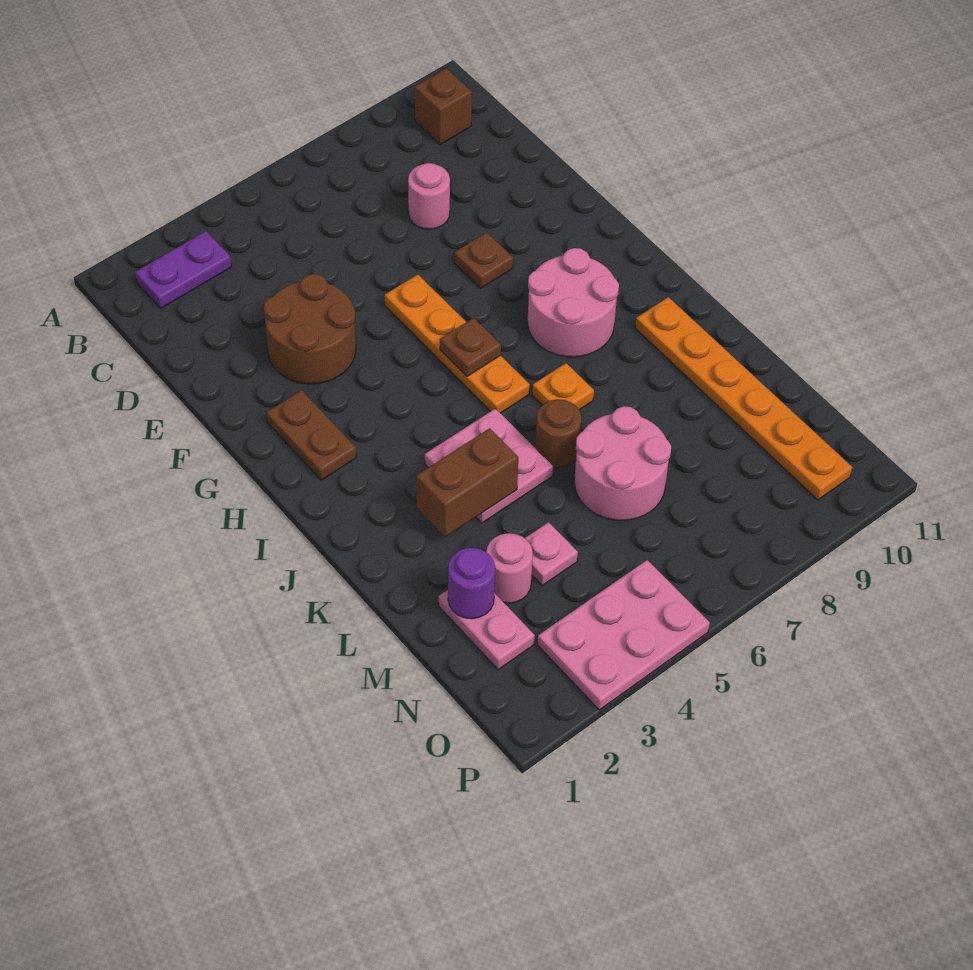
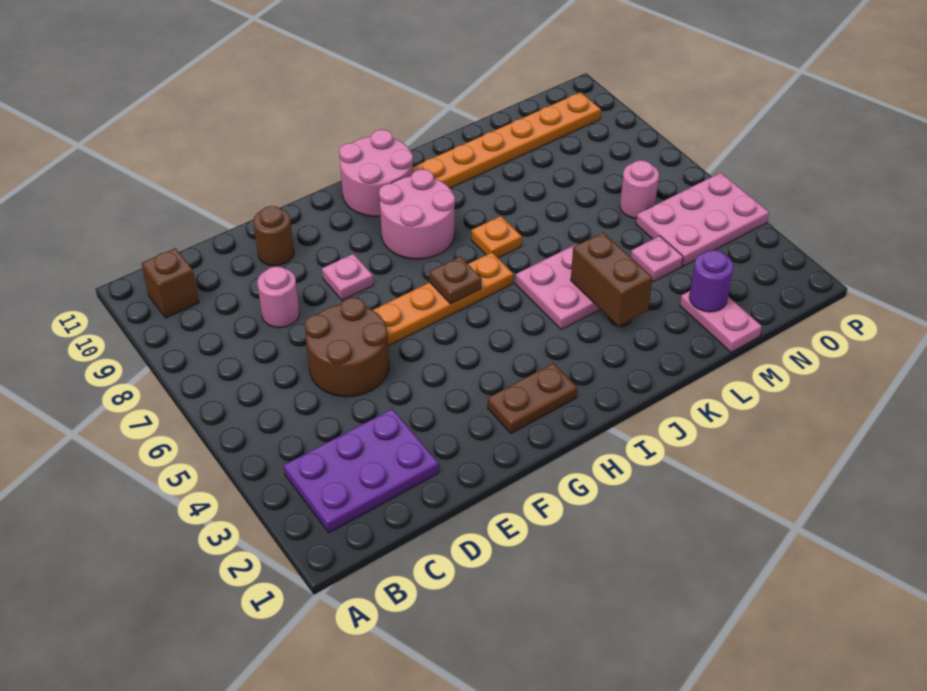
purple 1x2 plate [135,231,232,308] -> purple 2x3 plate [284,409,439,533]
brown 2x2 round brick [263,274,356,384] -> brown 2x2 round brick moved to [305,298,389,397]
brown 1x1 plate [454,233,513,288] -> pink 1x1 plate [322,254,373,300]
brown 1x1 round brick [535,399,582,468] -> brown 1x1 round brick moved to [253,206,294,266]
pink 2x2 round brick [574,406,671,520] -> pink 2x2 round brick moved to [339,130,413,217]
pink 1x2 plate [439,590,535,670] -> pink 1x2 plate turned to [680,291,762,352]
pink 1x1 round brick [486,533,533,603] -> pink 1x1 round brick moved to [620,160,659,219]
pink 2x3 plate [537,560,710,710] -> pink 2x3 plate turned to [636,173,769,266]

